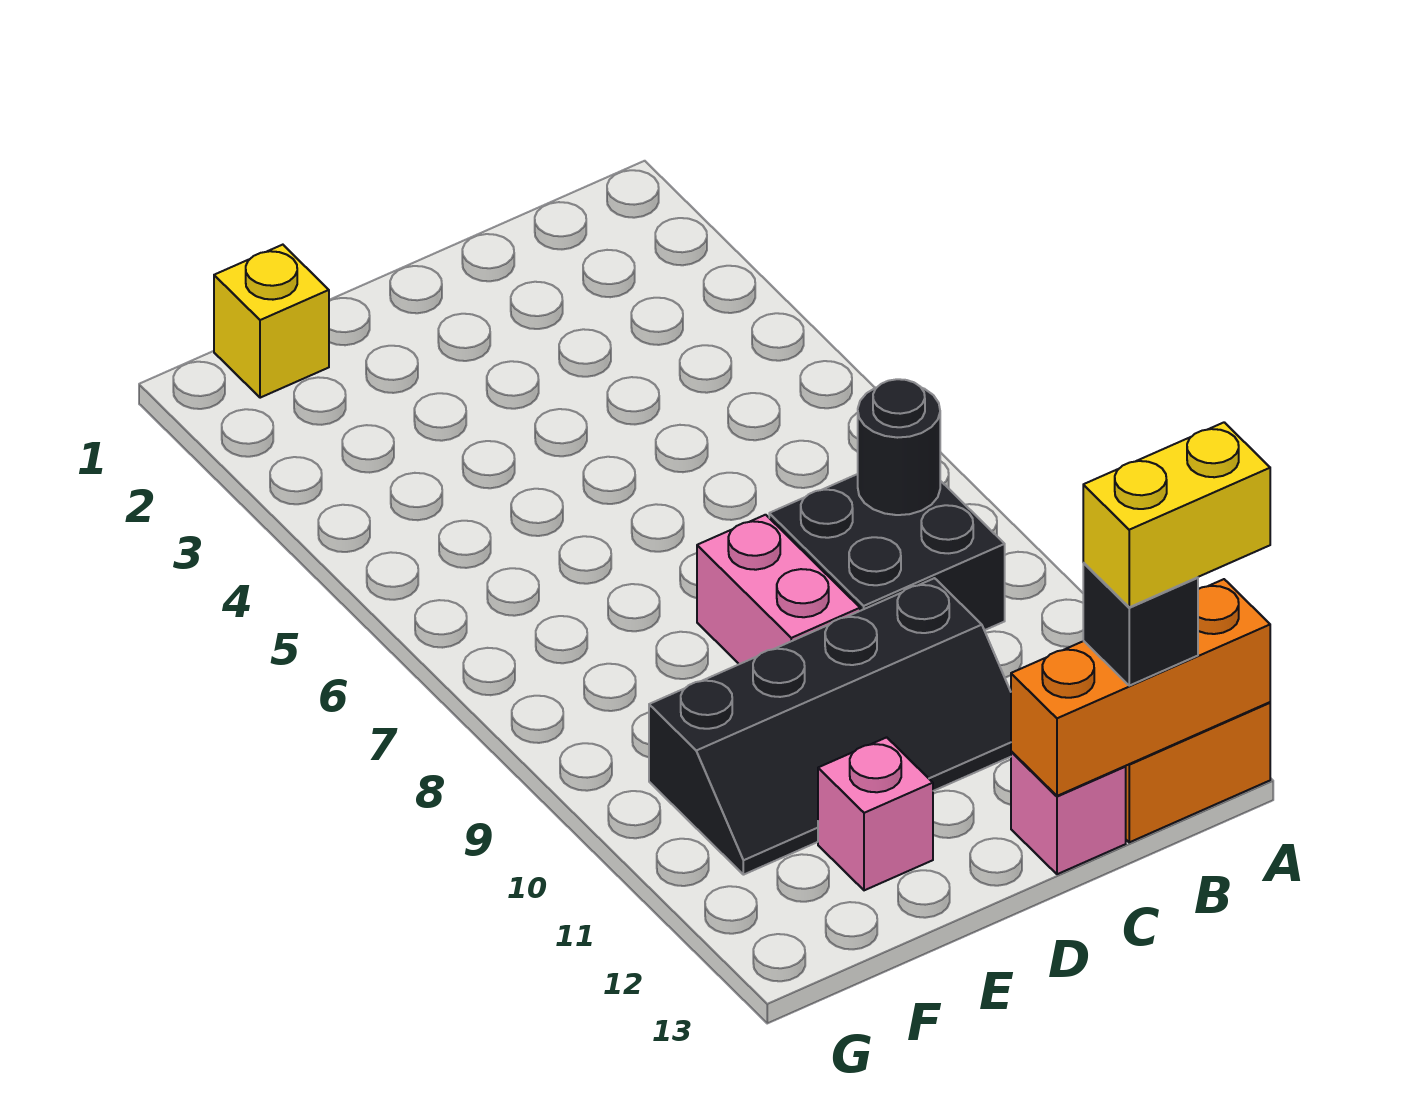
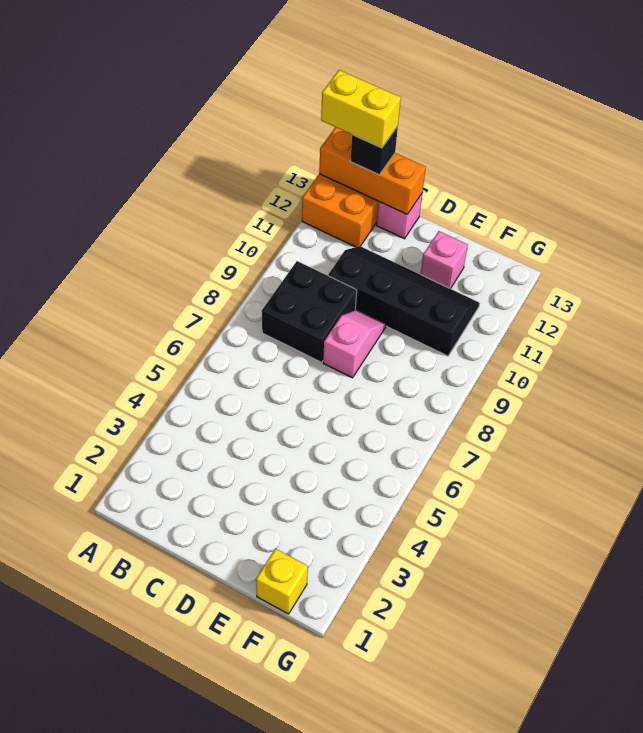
black 1x1 round brick [858,379,940,515] -> none
pink 1x2 brick [697,515,860,664] -> pink 1x2 slope [323,309,386,378]

